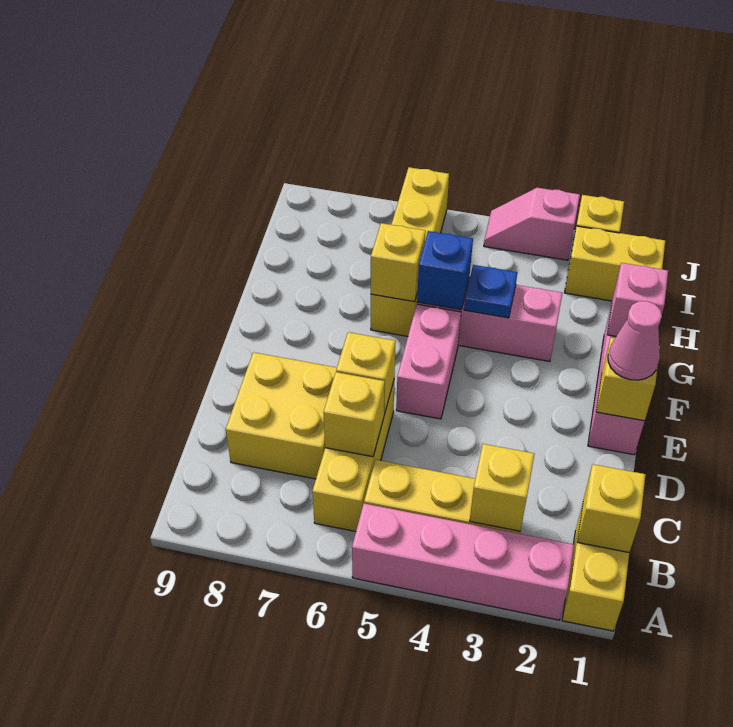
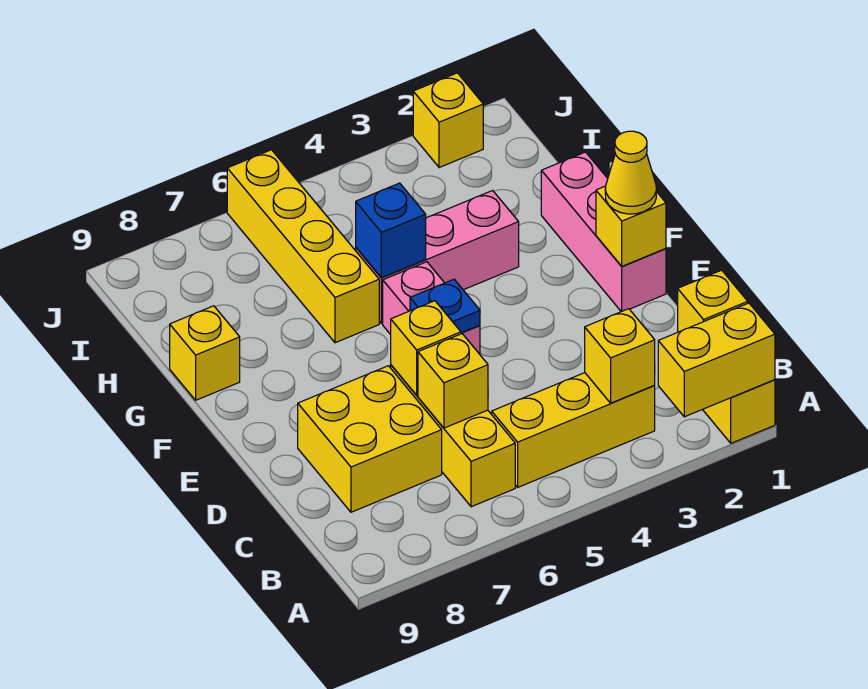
pink 1x4 brick [352,504,574,620] -> none
pink 1x1 cone [608,301,662,380] -> yellow 1x1 cone [605,131,656,214]
pink 1x1 brick [607,263,668,336] -> none
blue 1x1 plate [464,265,517,318] -> blue 1x1 plate moved to [410,279,480,333]
yellow 1x1 brick [371,223,426,302] -> yellow 1x1 brick moved to [170,306,240,400]
yellow 1x2 brick [565,226,665,301] -> yellow 1x2 brick moved to [658,303,775,417]
pink 1x2 slope [484,188,580,260] -> none

